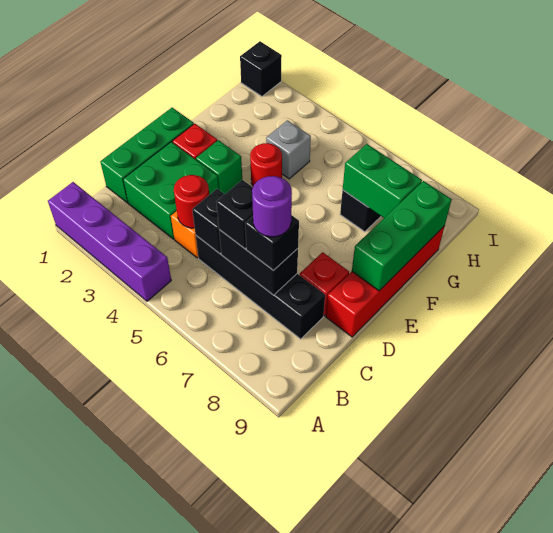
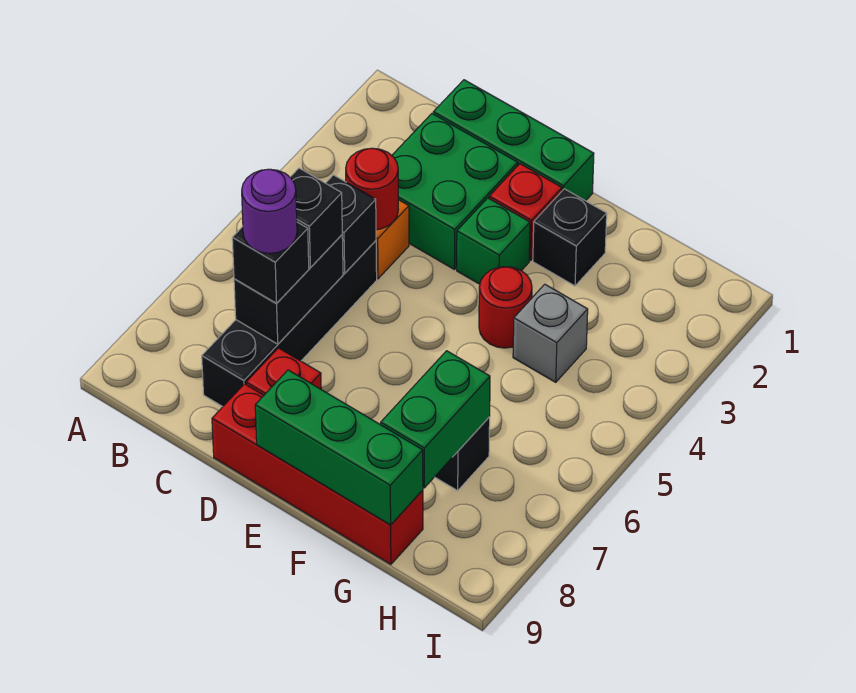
purple 1x4 brick [48,182,171,301] -> none
black 1x1 brick [240,41,282,96] -> black 1x1 brick moved to [533,189,607,286]

